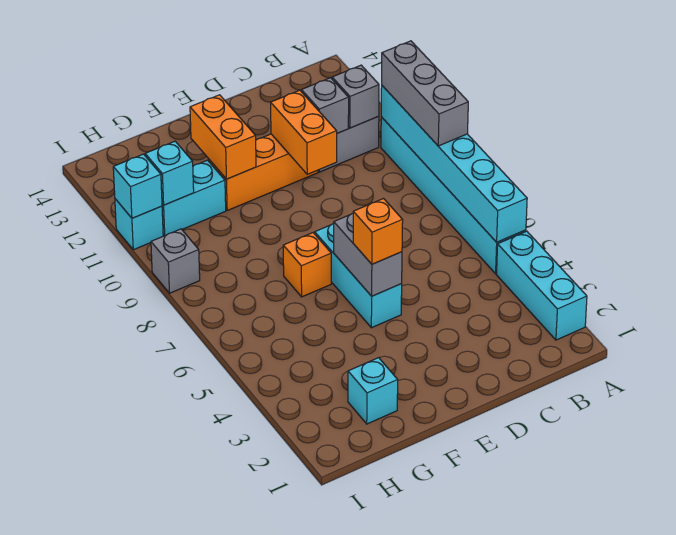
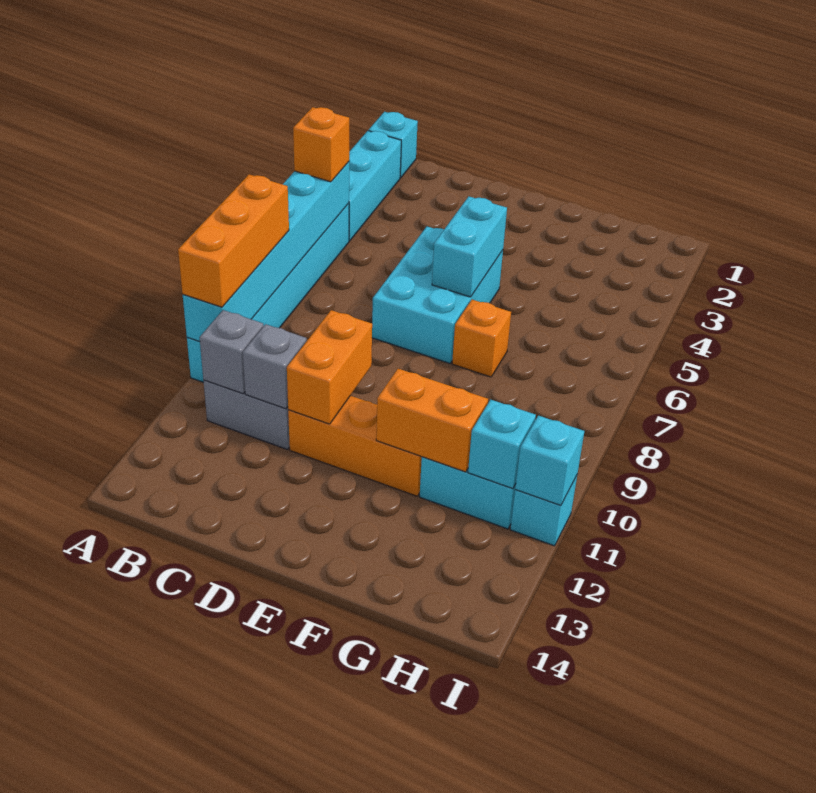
grey 1x3 brick [382,41,468,146] -> orange 1x3 brick [178,174,289,307]
cyan 1x3 brick [315,224,402,328] -> cyan 2x3 brick [372,227,503,363]
grey 1x2 brick [334,213,402,296] -> cyan 1x2 brick [432,197,507,297]
orange 1x1 brick [353,199,403,264] -> orange 1x1 brick moved to [293,107,349,182]
orange 1x2 brick [190,95,256,179] -> orange 1x2 brick turned to [376,369,488,472]
cyan 1x1 brick [348,358,398,424] -> cyan 1x1 brick moved to [369,112,418,178]
grey 1x1 brick [151,229,200,293] -> none

